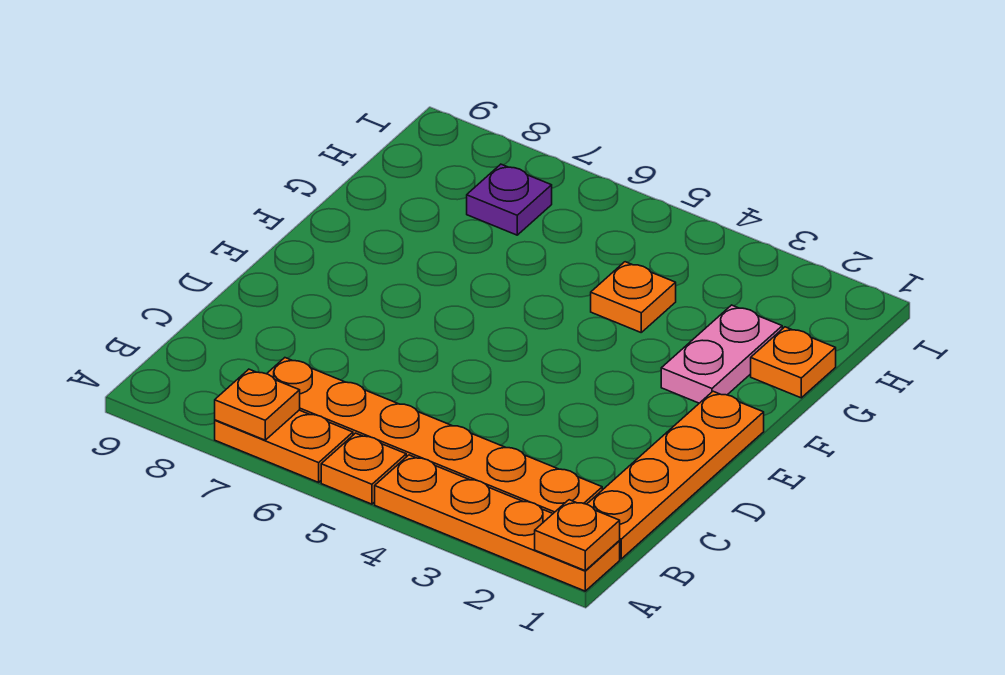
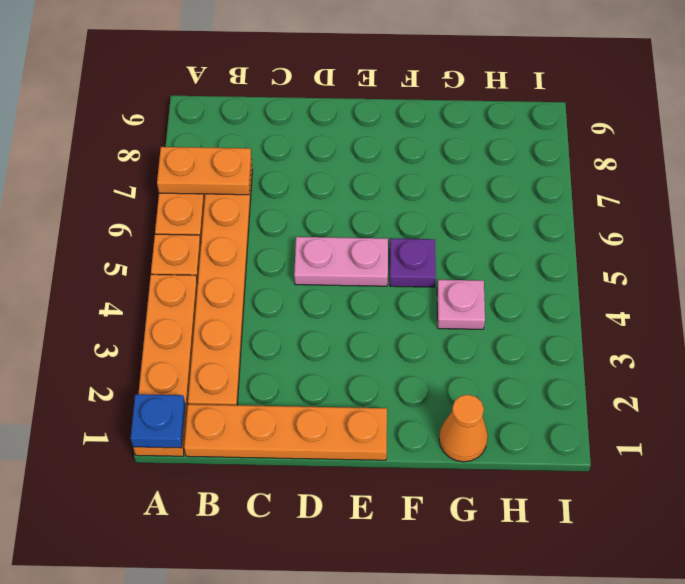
orange 1x1 plate [535,500,620,570] -> blue 1x1 plate [131,394,185,448]
orange 1x1 plate [215,369,300,440] -> orange 1x2 plate [157,147,252,195]
pink 1x2 plate [661,305,782,403] -> pink 1x2 plate moved to [294,237,388,286]
orange 1x1 plate [751,327,836,398] -> orange 1x1 cone [439,395,488,462]
orange 1x1 plate [591,262,676,332] -> pink 1x1 plate [437,280,485,329]
purple 1x1 plate [467,164,552,235] -> purple 1x1 plate moved to [390,238,436,287]

